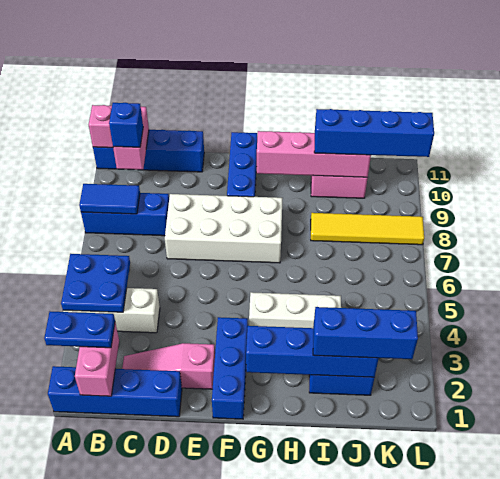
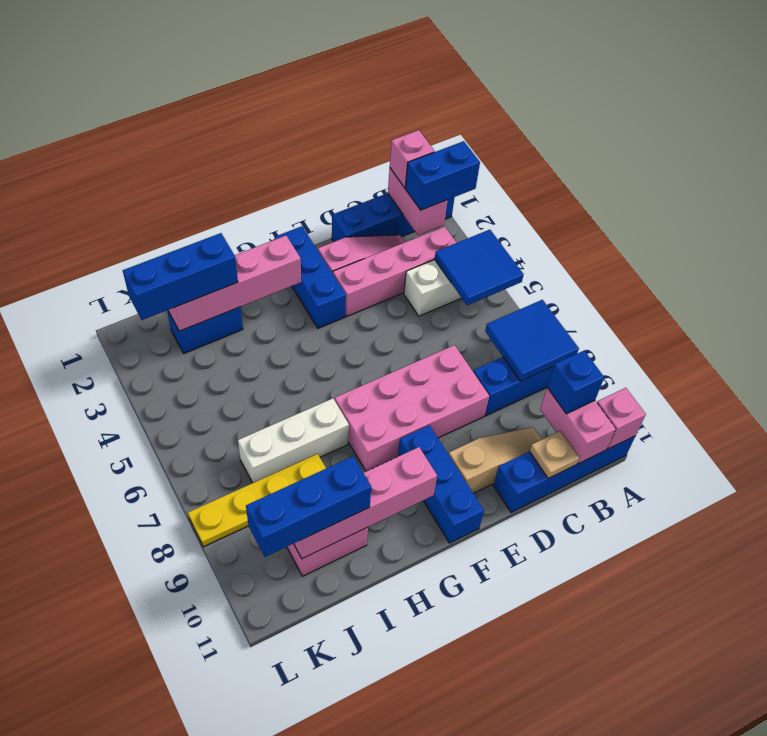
blue 1x2 plate [44,312,115,348] -> blue 1x2 brick [405,141,480,210]
blue 2x2 plate [61,254,130,312] -> blue 2x2 tile [435,230,524,305]
blue 1x2 tile [79,184,140,214] -> blue 2x2 tile [485,300,579,381]
none -> pink 1x1 brick [390,130,435,188]
none -> pink 1x4 brick [333,226,457,316]
none -> tan 1x3 slope [449,427,542,493]
none -> tan 1x1 plate [529,431,579,478]
white 2x4 brick [165,194,283,263] -> pink 2x4 brick [335,345,489,471]
blue 1x4 brick [246,326,379,377] -> pink 1x4 brick [168,236,301,331]
white 1x3 brick [249,292,341,328] -> white 1x3 brick moved to [238,398,349,483]
yellow 1x4 tile [311,213,424,245] -> yellow 1x4 plate [188,454,326,547]
blue 1x4 brick [314,109,434,157] -> blue 1x3 brick [246,456,371,557]

